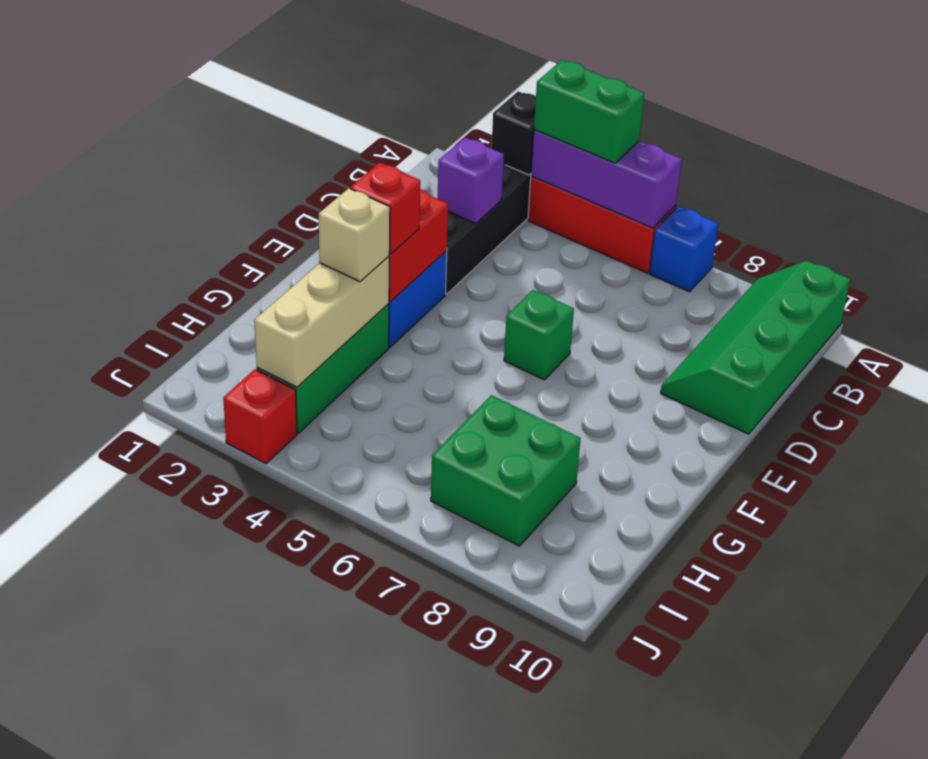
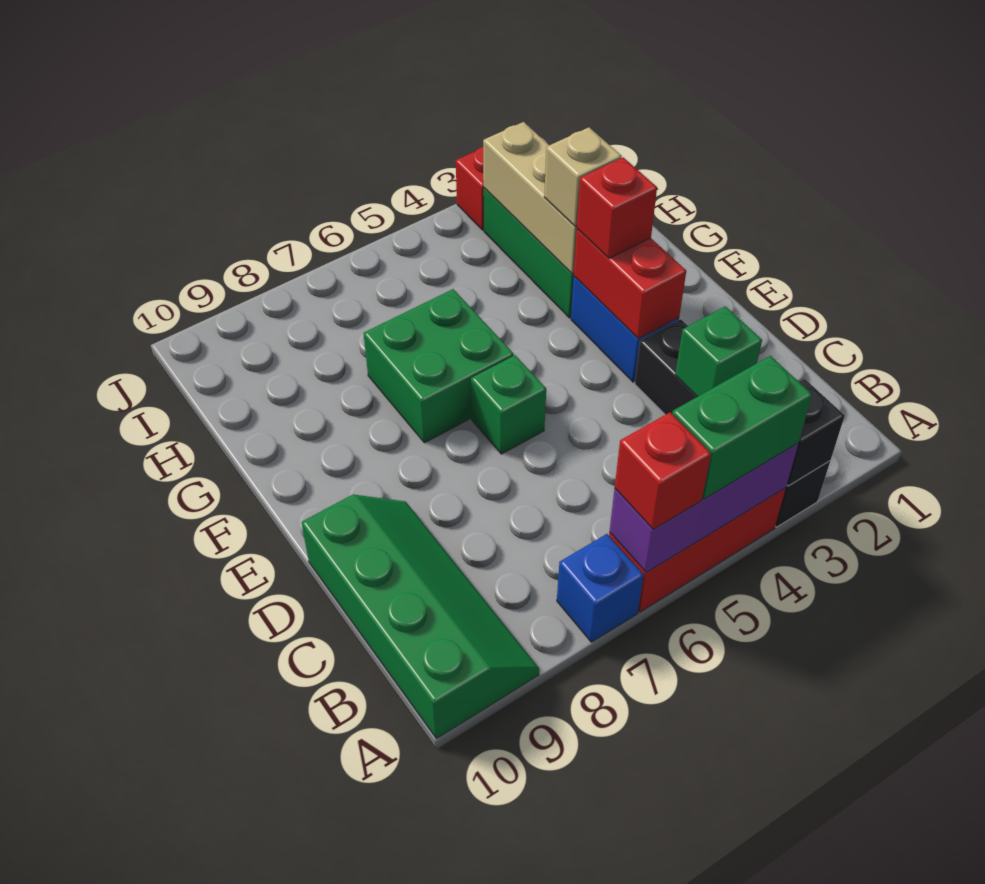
none -> red 1x1 brick [615,412,711,529]
purple 1x1 brick [437,137,504,223] -> green 1x1 brick [675,306,762,397]
green 2x2 brick [431,395,581,546] -> green 2x2 brick moved to [364,289,514,443]

